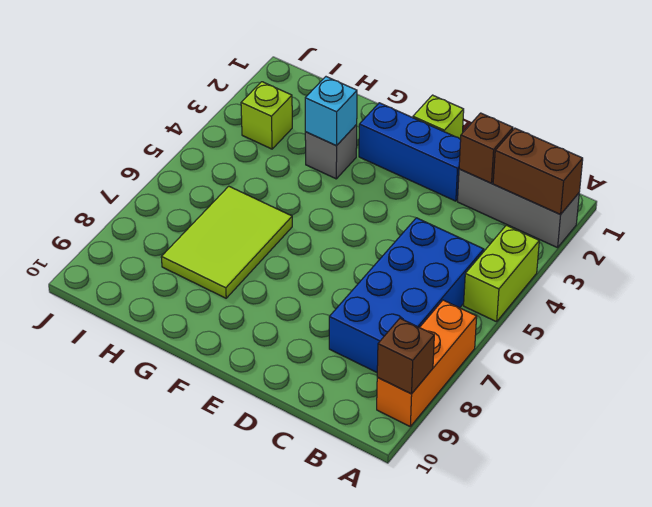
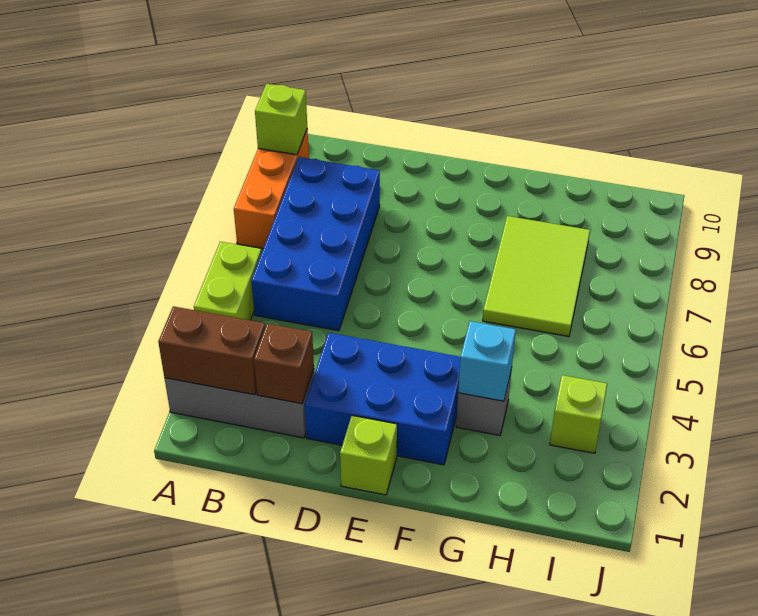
brown 1x1 brick [377,318,434,394] -> lime 1x1 brick [255,84,307,155]
blue 1x3 brick [359,103,461,201] -> blue 2x3 brick [305,333,460,465]

